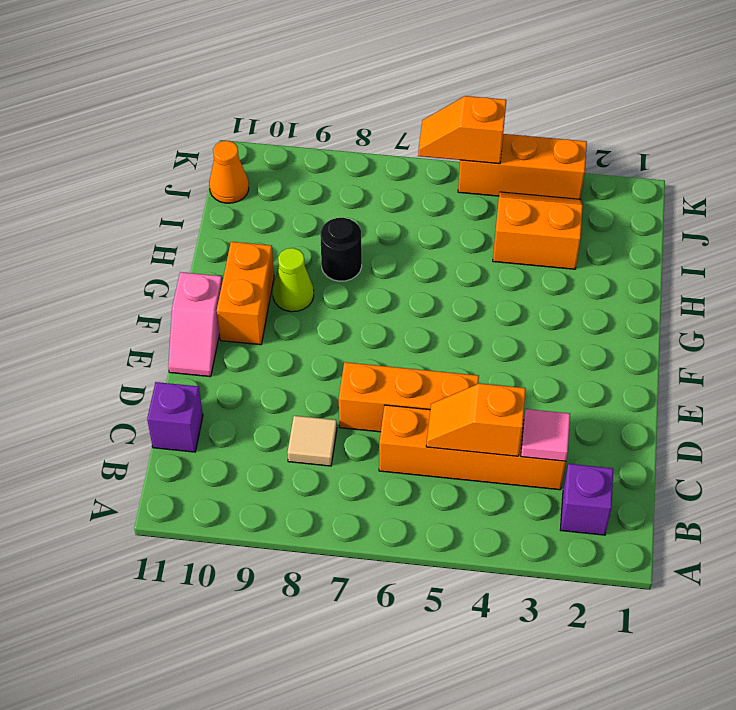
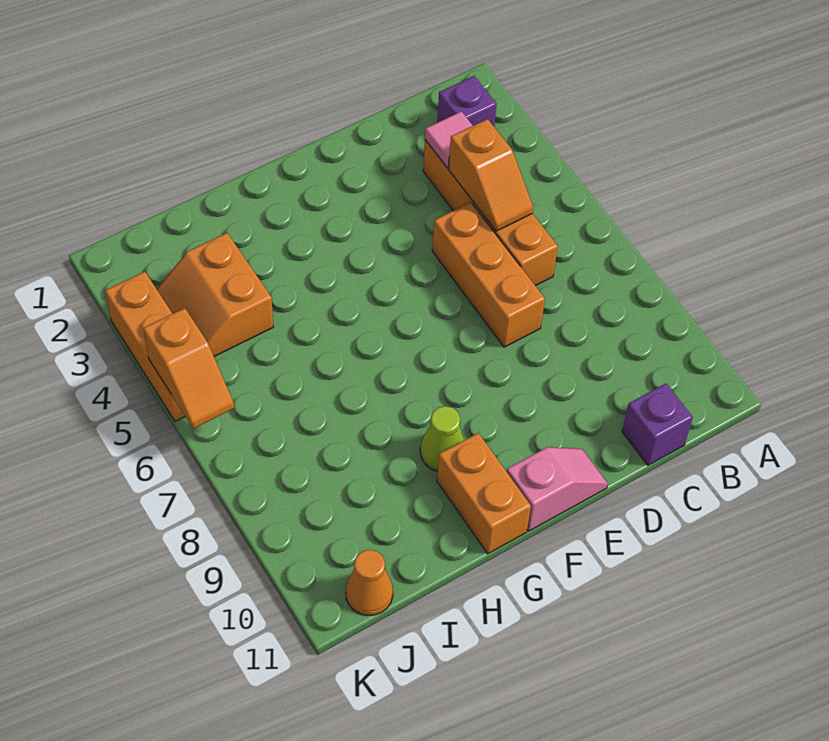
tan 1x1 tile [287,416,337,466] -> none
orange 1x2 brick [217,242,274,345] -> orange 1x2 brick turned to [437,433,531,554]
black 1x1 round brick [320,218,362,281] -> none

